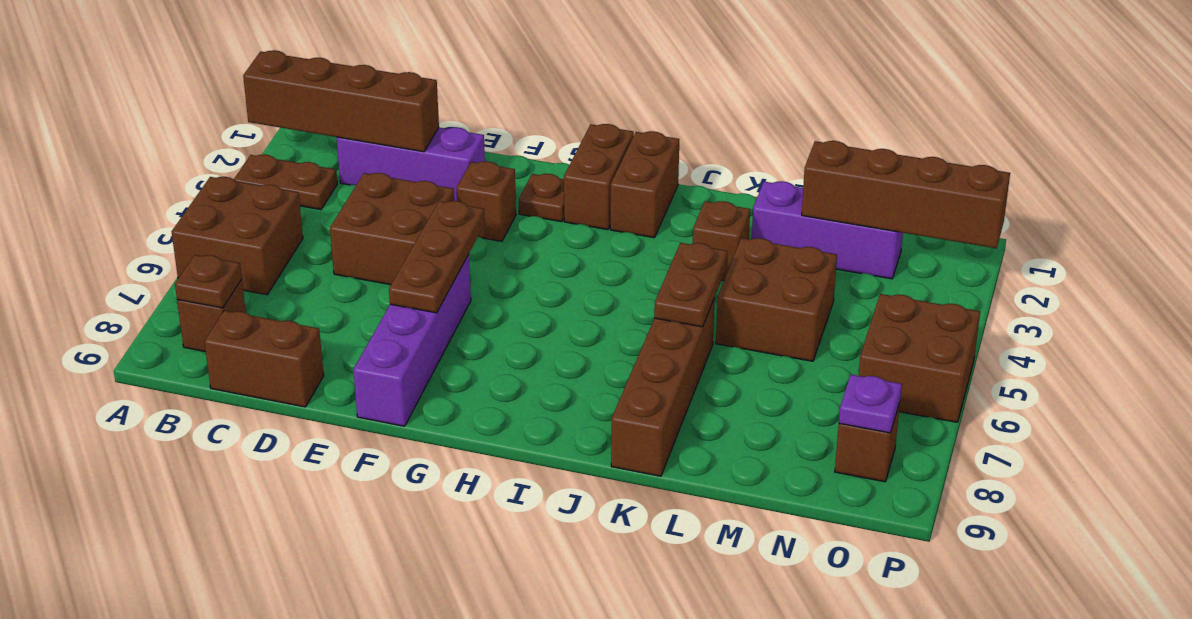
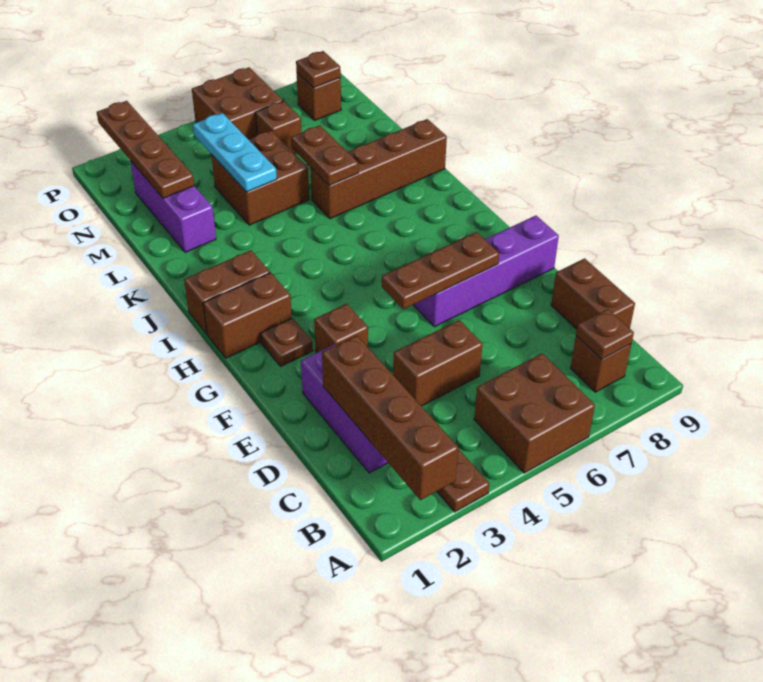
brown 2x2 brick [330,173,454,285] -> brown 1x2 brick [393,320,483,406]
brown 1x1 brick [693,201,750,280] -> brown 1x1 brick moved to [255,101,302,153]
brown 1x2 plate [654,243,728,327] -> brown 1x2 plate turned to [291,125,358,186]
none -> cyan 1x3 plate [193,113,277,192]
brown 1x4 brick [802,141,1010,248] -> brown 1x4 plate [97,101,194,198]
purple 1x1 plate [839,375,902,433] -> brown 1x1 plate [296,51,341,88]

